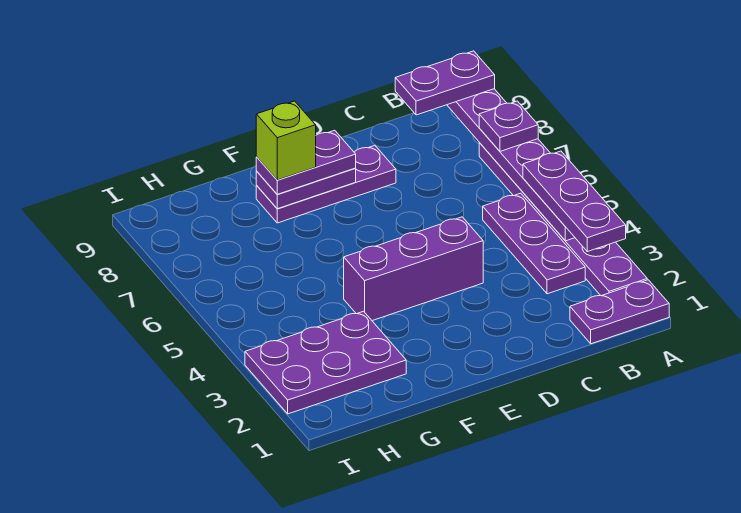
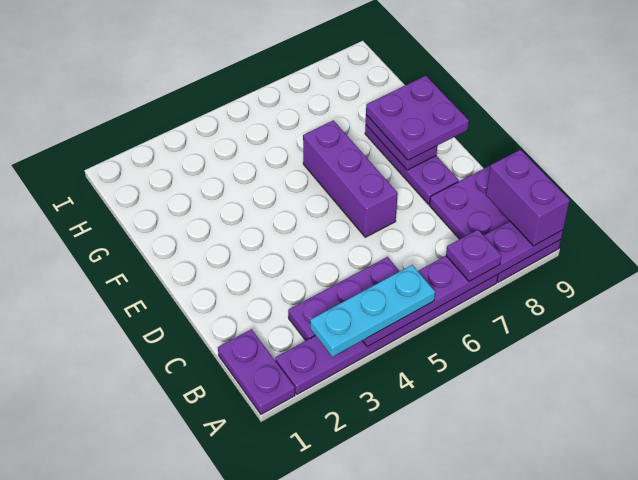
purple 1x3 plate [523,151,626,252] -> cyan 1x3 plate [310,265,435,357]
purple 1x2 plate [395,51,495,115] -> purple 1x2 brick [486,150,570,246]
purple 1x3 brick [344,217,483,321] -> purple 1x3 brick moved to [303,120,398,237]
purple 1x2 plate [256,130,356,194] -> purple 2x2 plate [366,76,469,160]
lime 1x1 brick [256,101,316,180] -> none
purple 2x3 plate [245,311,406,414] -> purple 2x3 plate moved to [429,166,561,282]

